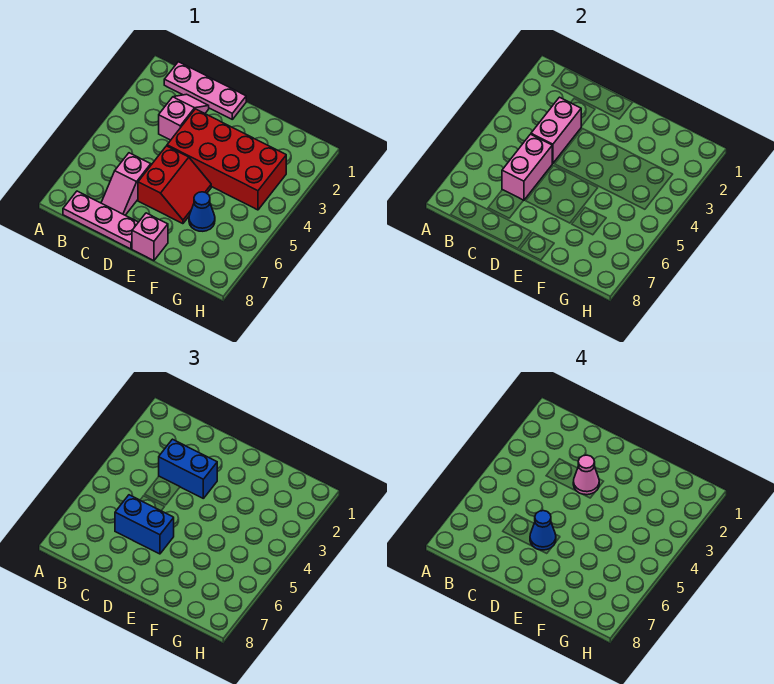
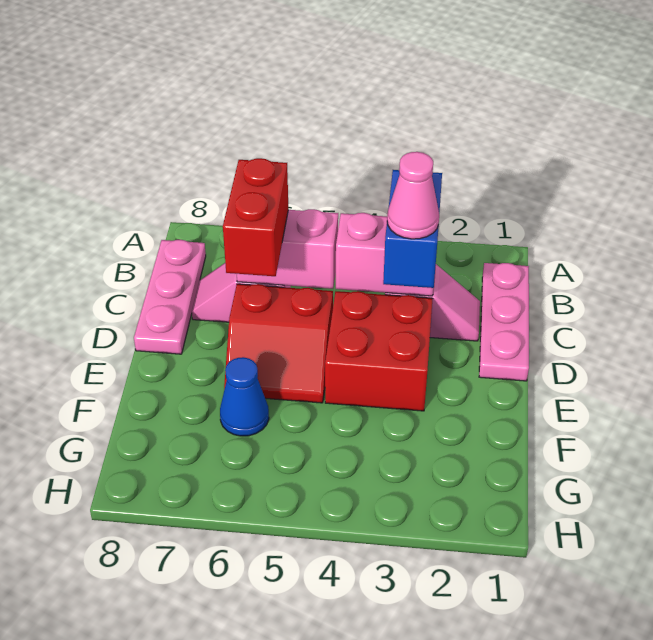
blue 1x2 brick [115,495,174,554] -> red 1x2 brick [223,158,288,276]
red 2x4 brick [167,109,286,210] -> red 2x2 brick [325,291,432,411]
blue 1x1 cone [530,511,556,550] -> none
pink 1x1 brick [132,213,168,261] -> none

